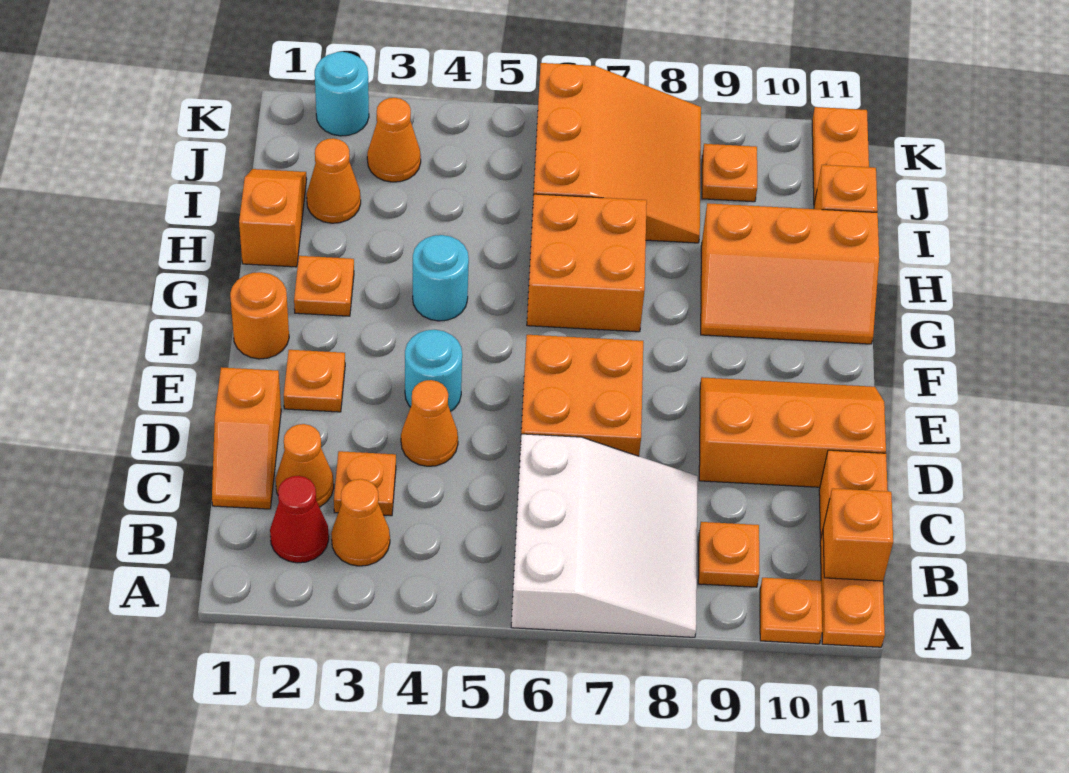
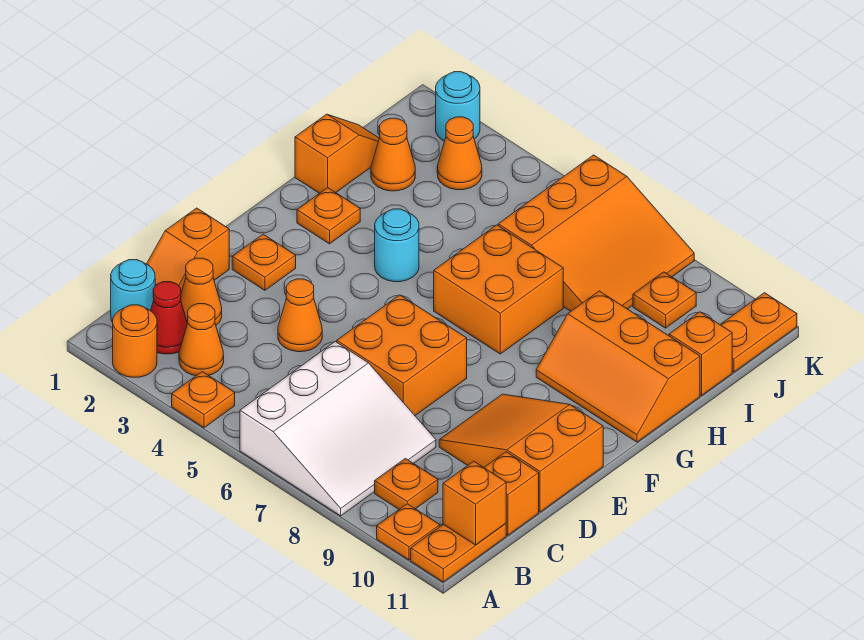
orange 1x1 plate [334,451,396,516] -> orange 1x1 plate moved to [172,372,235,428]
orange 2x3 slope [699,377,886,487] -> orange 2x3 slope turned to [439,394,603,512]
cyan 1x1 round brick [405,330,462,411] -> cyan 1x1 round brick moved to [111,260,155,322]
orange 1x1 round brick [230,272,289,359] -> orange 1x1 round brick moved to [113,305,157,377]

